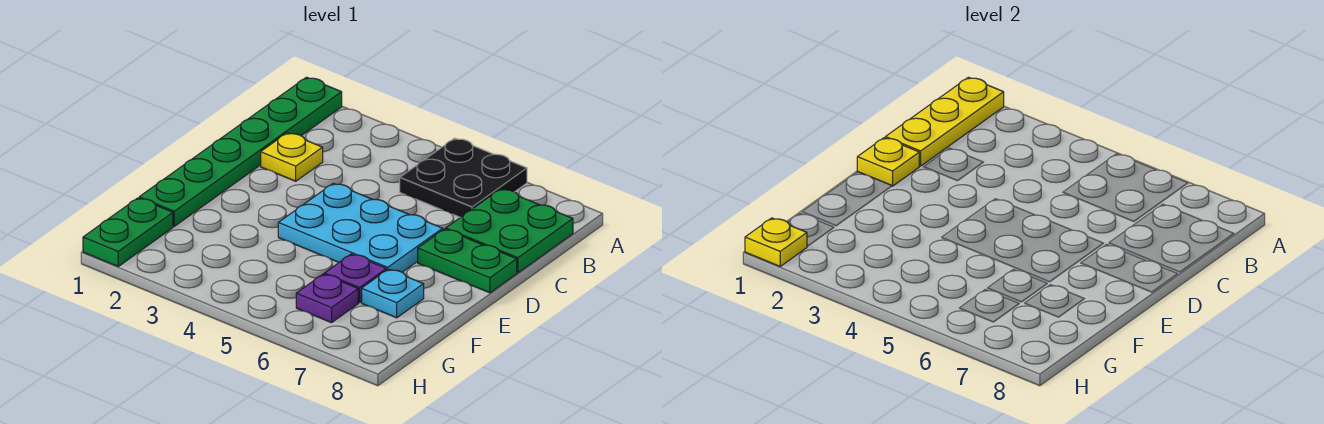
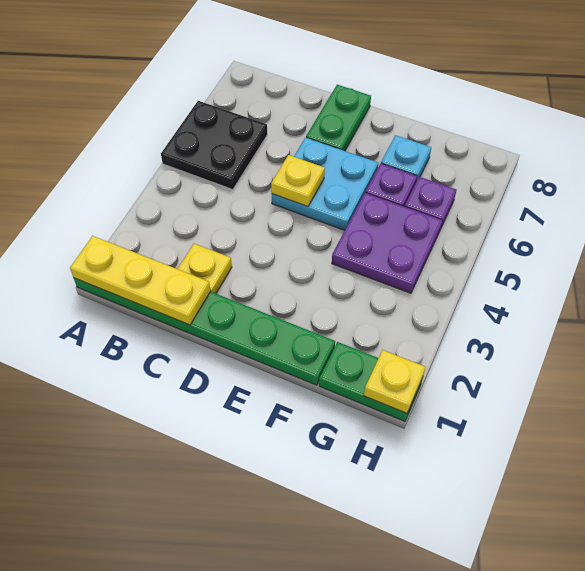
green 2x2 plate [446,189,573,273] -> none
yellow 1x1 plate [857,138,919,186] -> yellow 1x1 plate moved to [271,155,325,207]
cyan 2x3 plate [278,183,443,272] -> cyan 2x2 plate [272,138,378,230]
none -> purple 2x2 plate [332,193,442,293]

